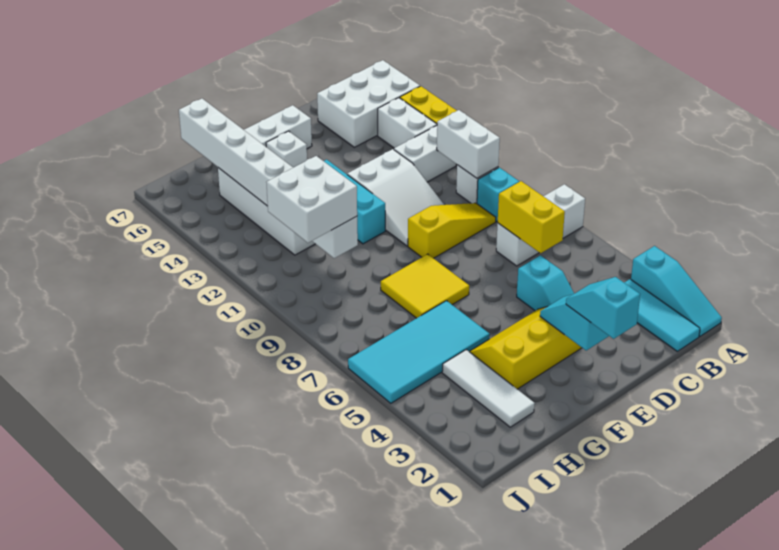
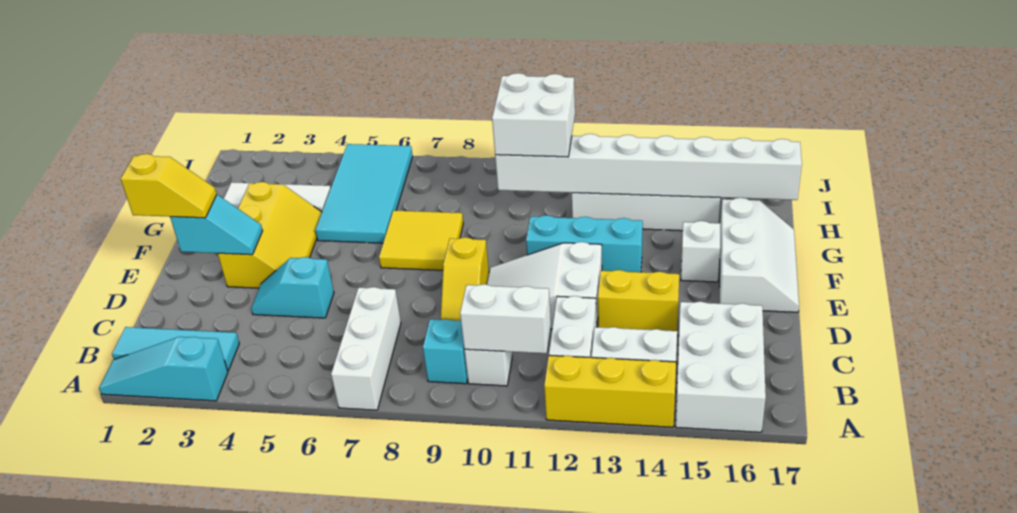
yellow 1x2 brick [498,181,565,253] -> yellow 1x2 brick moved to [598,270,679,331]
yellow 1x3 slope [408,203,496,258] -> yellow 1x2 slope [441,237,489,321]
cyan 1x2 slope [566,277,640,339] -> yellow 1x2 slope [121,154,217,218]

